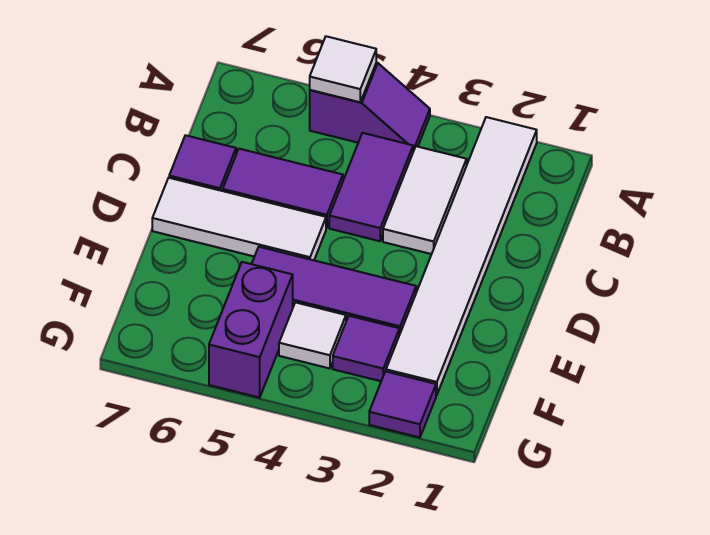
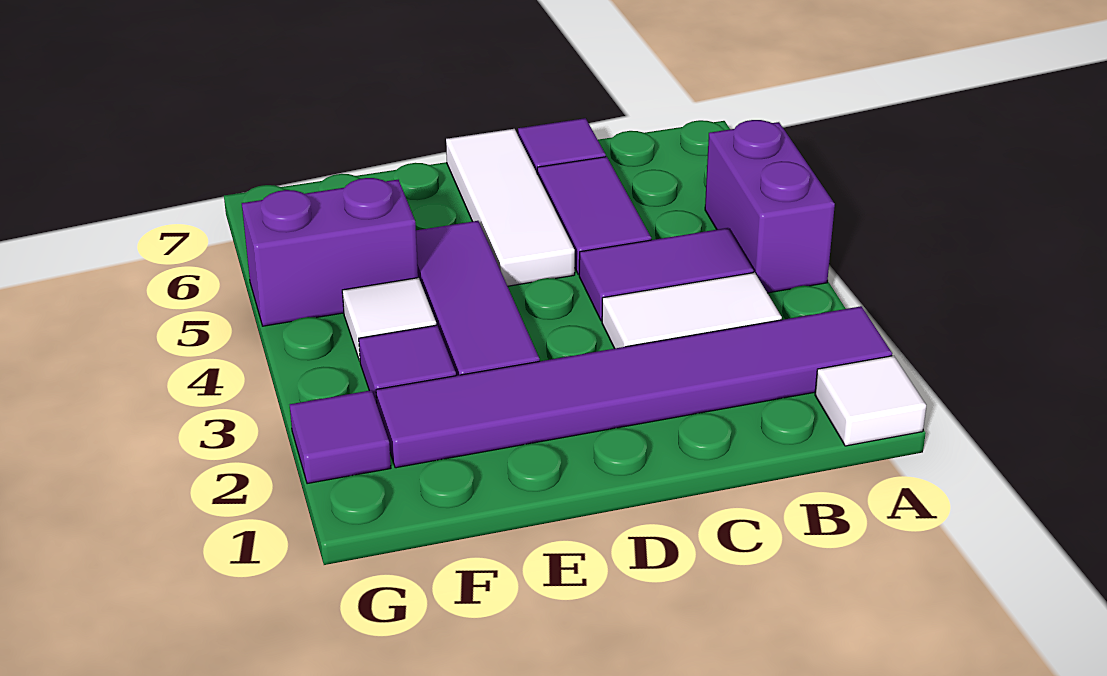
white 1x6 tile [386,117,537,395] -> purple 1x6 tile [376,306,892,468]
purple 1x2 slope [310,62,430,152] -> purple 1x2 brick [705,120,835,293]
white 1x1 tile [310,36,376,102] -> white 1x1 tile moved to [815,356,926,446]

